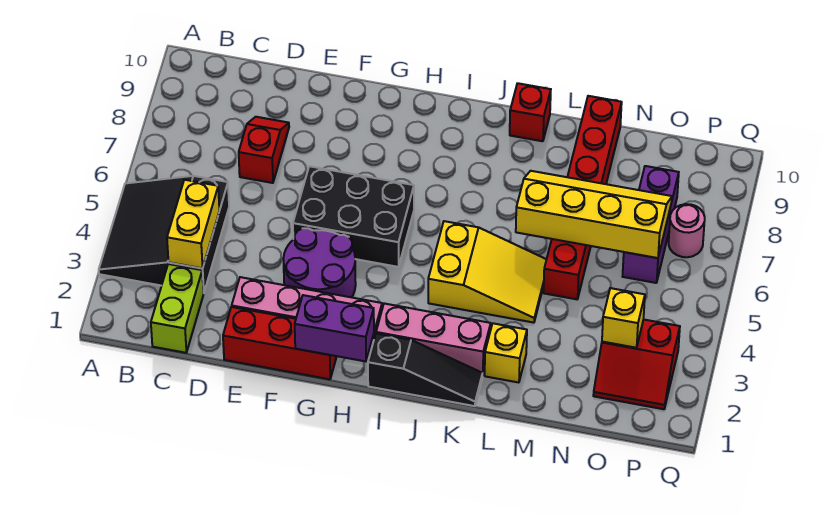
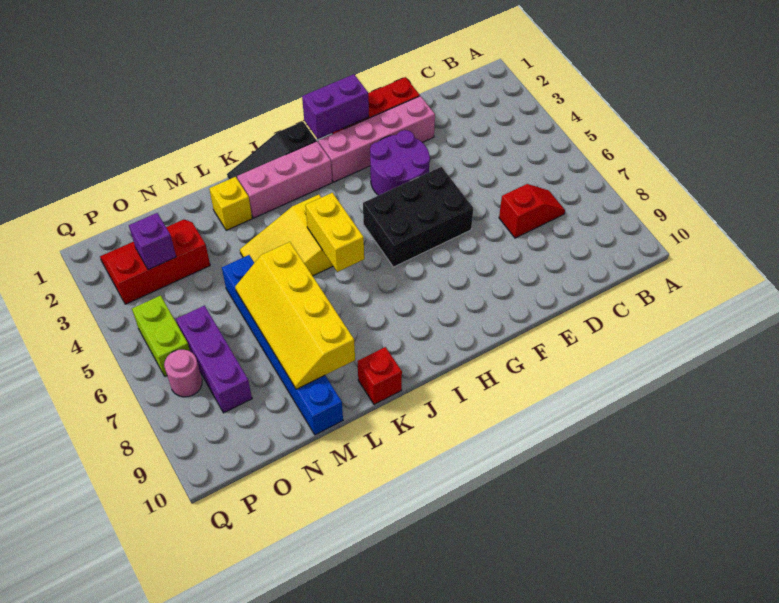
black 3x3 slope [99,176,229,293] -> none
lime 1x2 brick [151,264,203,353] -> lime 1x2 brick moved to [132,296,190,376]
yellow 1x2 brick [167,180,219,268] -> yellow 1x2 brick moved to [305,193,364,272]
red 1x2 slope [239,117,289,183] -> red 1x2 slope turned to [499,184,565,238]
yellow 2x4 slope [516,171,672,258] -> yellow 2x4 slope turned to [235,242,355,389]
red 1x6 brick [543,96,622,299] -> blue 1x6 brick [222,255,343,435]
red 2x2 slope [593,319,680,409] -> red 2x3 slope [100,219,210,304]
yellow 1x1 brick [602,288,645,348] -> purple 1x1 brick [129,213,176,270]

